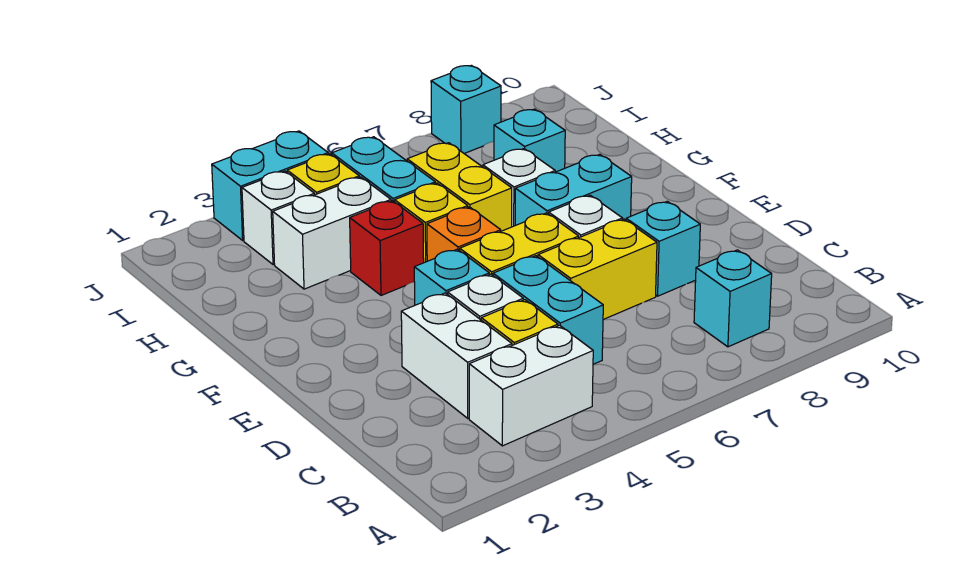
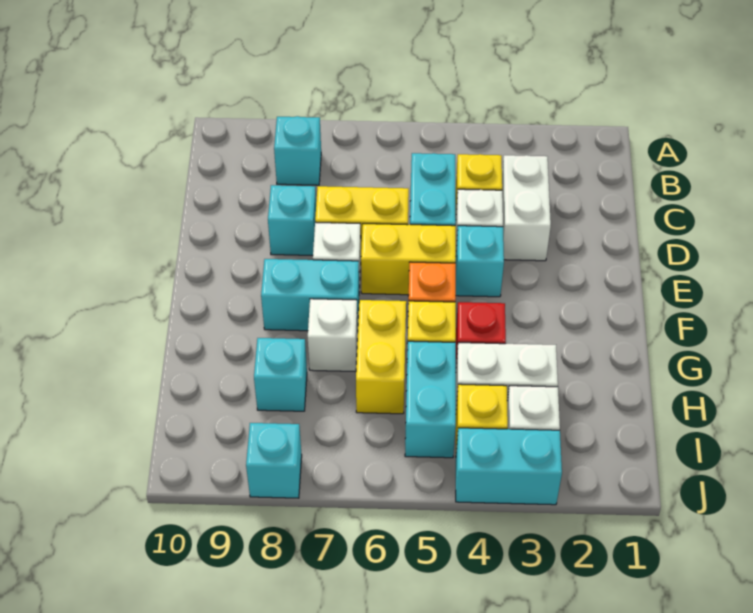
white 1x2 brick [469,325,593,446] -> none

